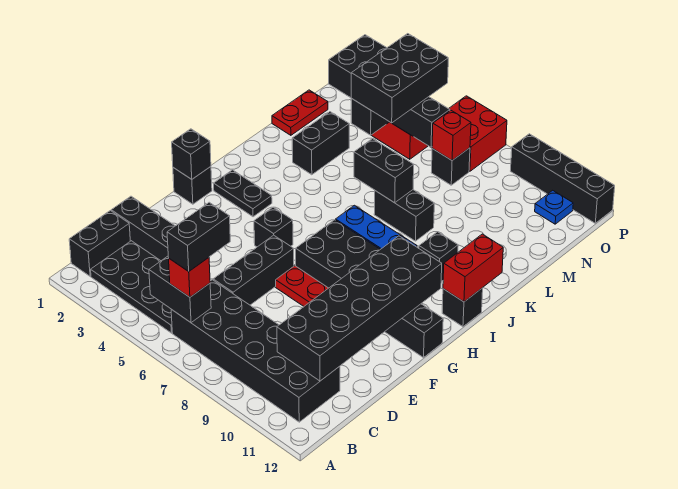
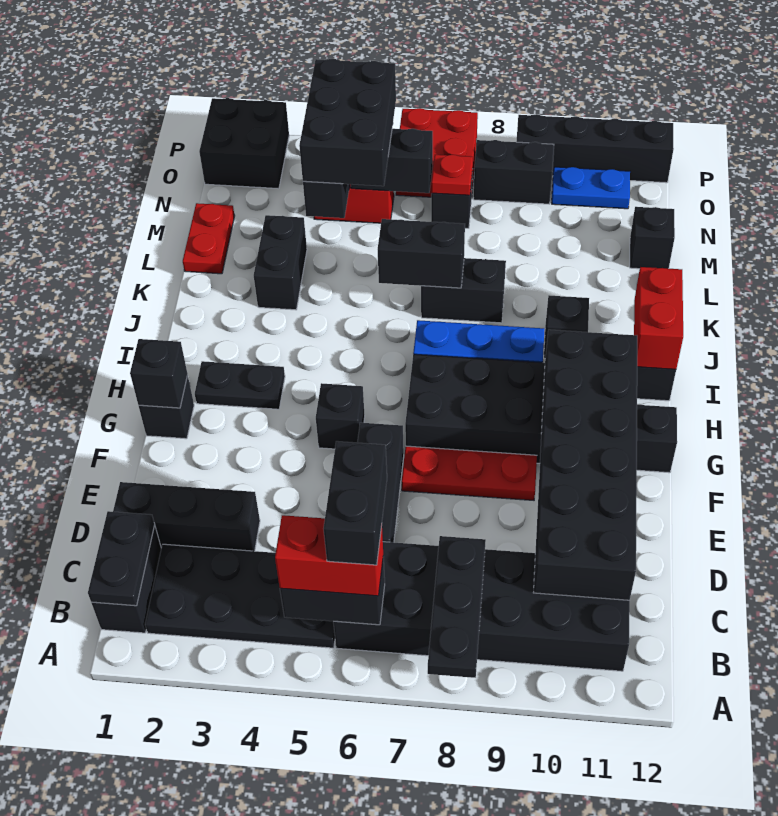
none -> black 1x3 plate [428,536,486,678]
none -> black 1x2 plate [88,511,155,606]
red 1x1 brick [169,258,210,297] -> red 1x2 brick [275,515,383,596]
none -> black 1x1 brick [630,207,675,269]
red 1x1 brick [432,110,471,160] -> red 1x1 plate [431,155,473,195]
none -> black 1x2 brick [473,140,554,204]
blue 1x1 plate [535,190,573,224] -> blue 1x2 plate [552,167,630,209]

